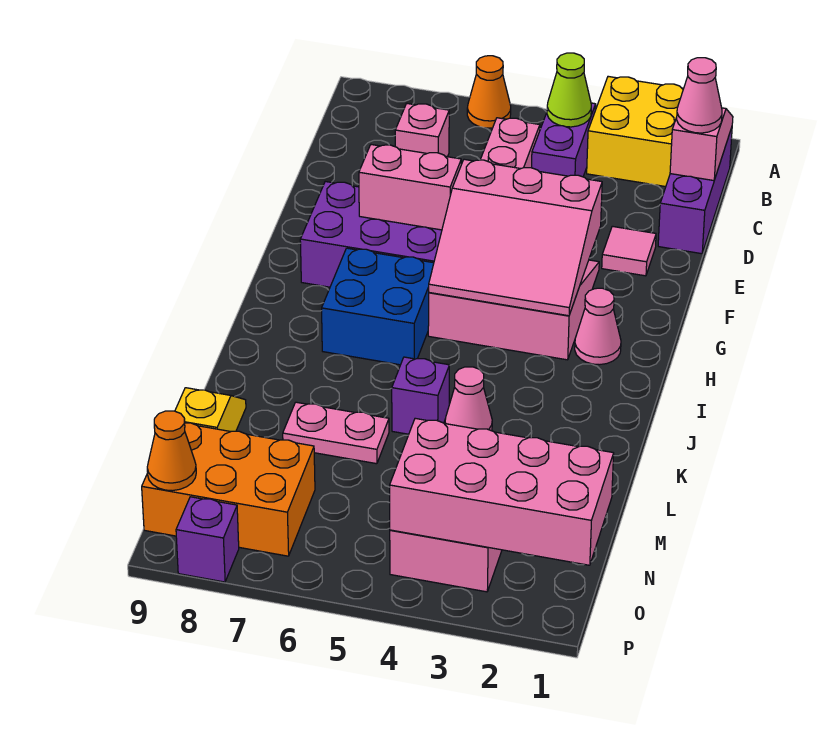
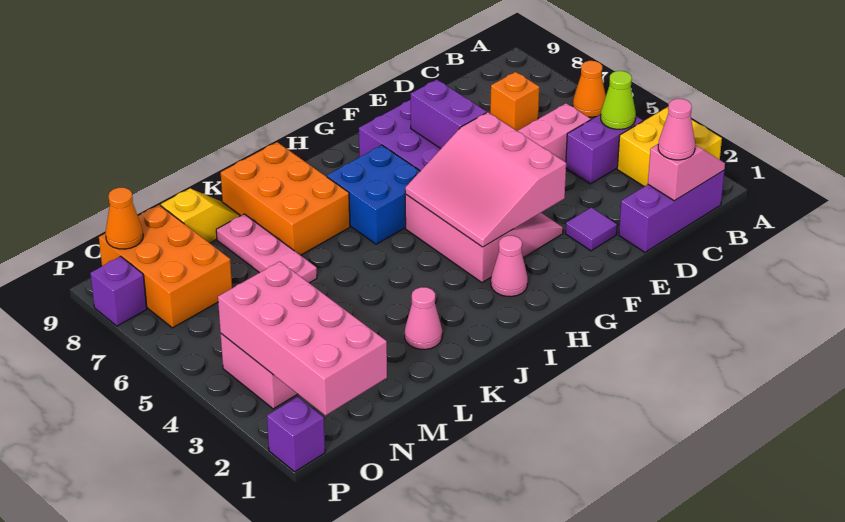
pink 1x1 brick [395,104,449,157] -> orange 1x1 brick [490,72,539,131]
pink 1x1 tile [602,226,656,276] -> purple 1x1 tile [565,207,617,251]
pink 1x2 brick [359,145,461,230] -> purple 1x2 brick [411,80,486,149]
none -> orange 2x3 brick [221,142,350,255]
pink 1x1 cone [445,367,492,431] -> pink 1x1 cone moved to [405,287,442,350]
purple 1x1 brick [392,357,449,434] -> purple 1x1 brick moved to [267,397,325,472]
pink 1x2 plate [283,402,389,464] -> pink 1x3 plate [216,214,317,283]

